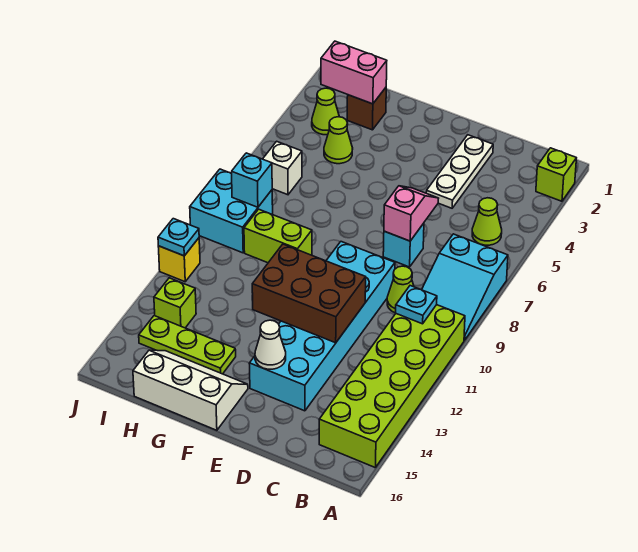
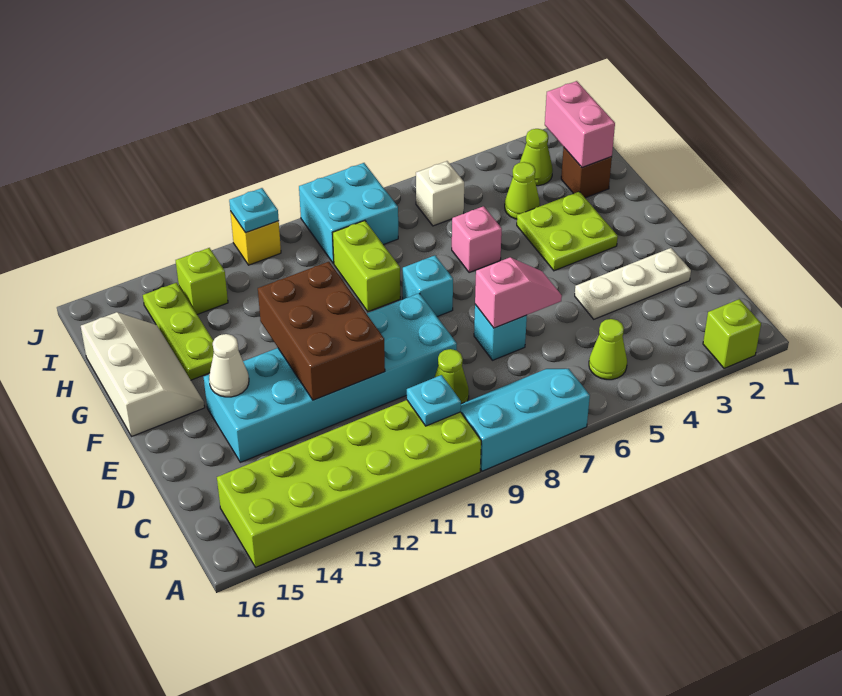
cyan 2x3 slope [422,234,508,340] -> cyan 2x3 slope turned to [461,369,590,471]
none -> lime 2x2 plate [517,192,618,271]
none -> pink 1x1 brick [452,206,502,273]
cyan 1x1 brick [231,153,272,207] -> cyan 1x1 brick moved to [403,255,453,317]

